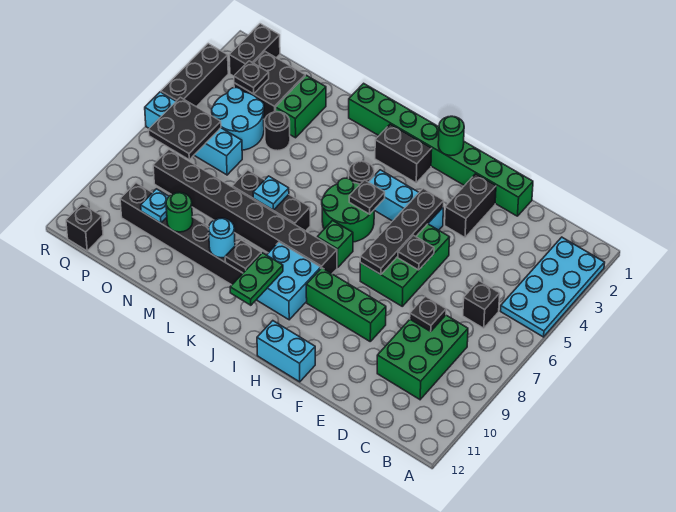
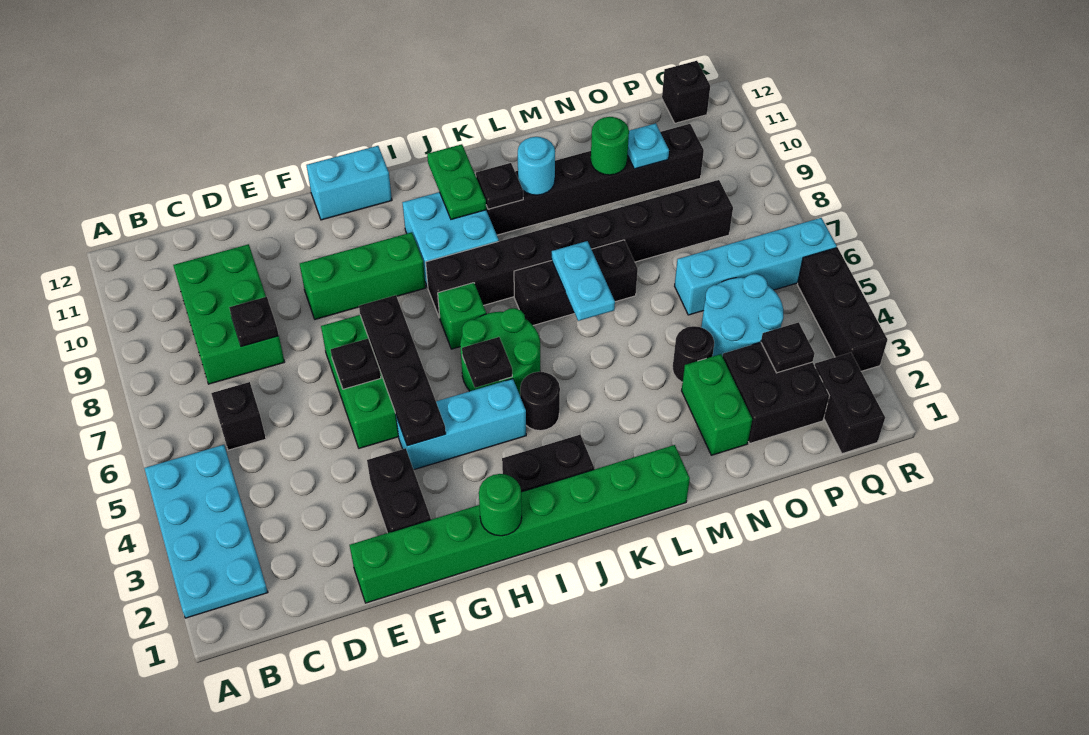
cyan 1x1 plate [253,176,289,210] -> cyan 1x2 plate [552,241,615,321]
black 2x2 plate [149,97,221,160] -> none

